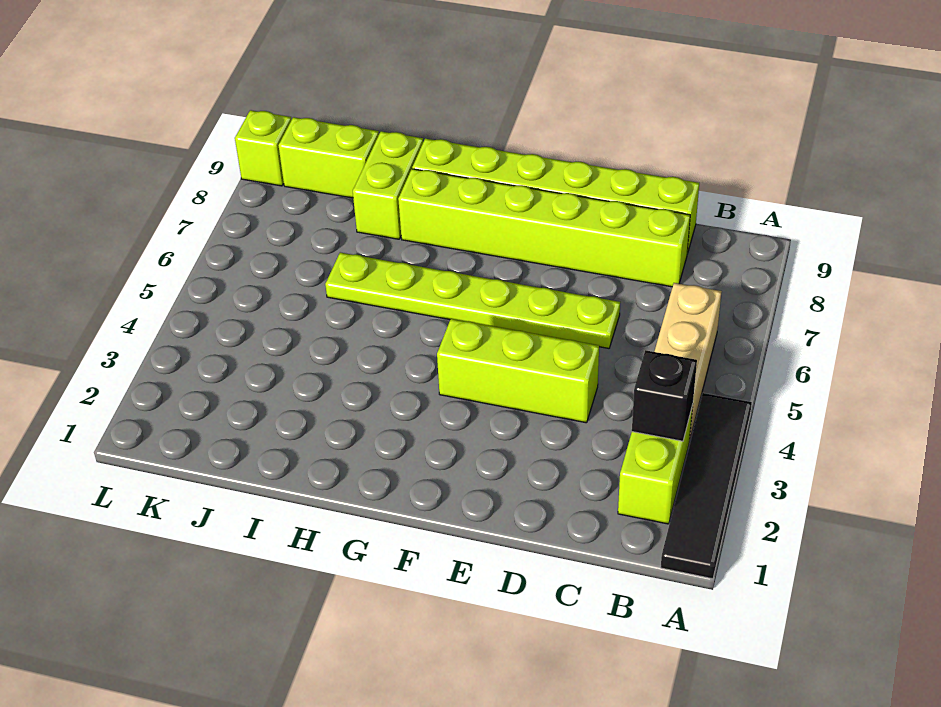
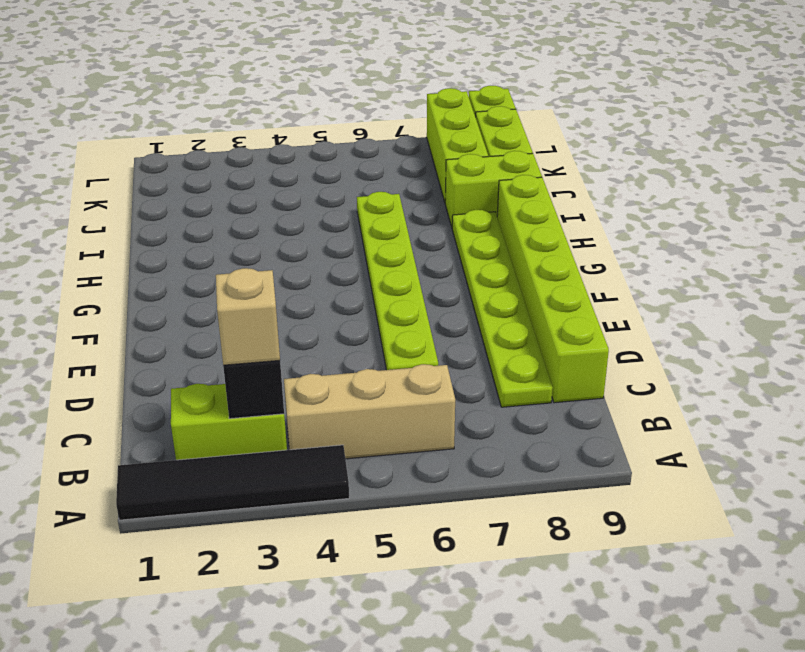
none -> tan 1x1 brick [216,268,280,365]
lime 1x6 brick [398,169,690,287] -> lime 1x6 plate [452,210,553,407]
lime 1x3 brick [437,319,599,423] -> lime 1x3 brick moved to [427,88,488,202]

